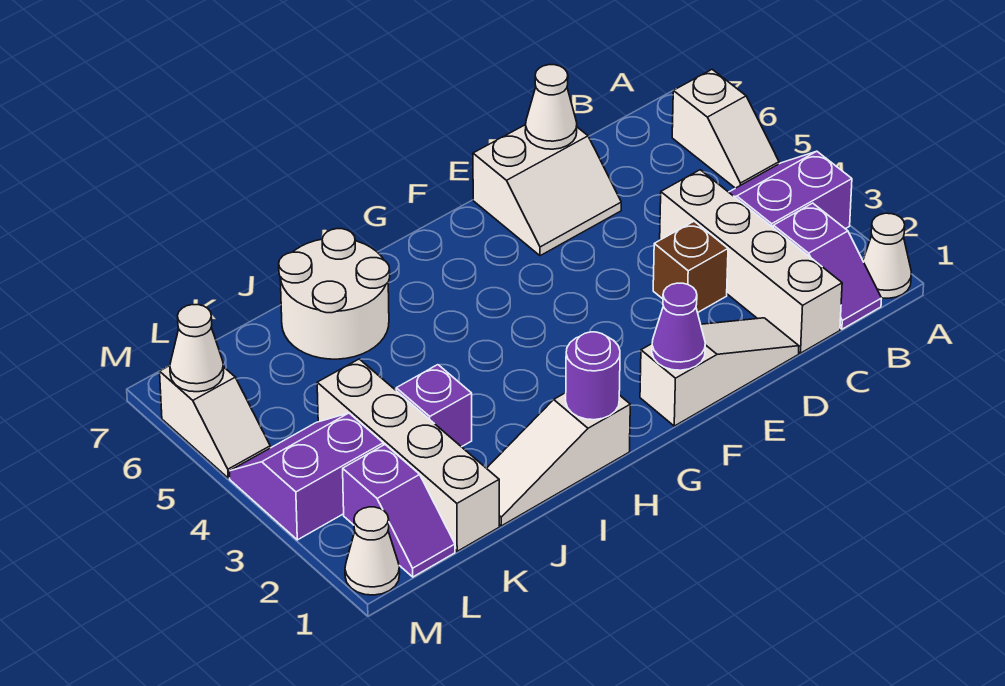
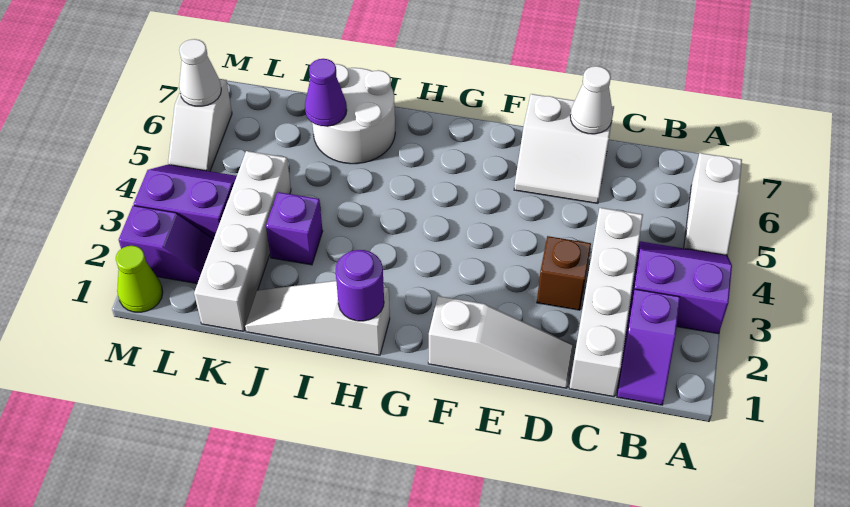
white 1x1 cone [863,213,911,298] -> none
purple 1x1 cone [652,283,705,370] -> purple 1x1 cone moved to [305,59,347,126]
purple 1x2 slope [343,445,455,577] -> purple 1x2 slope turned to [119,206,214,283]
white 1x1 cone [345,507,400,595] -> lime 1x1 cone [116,246,163,312]

